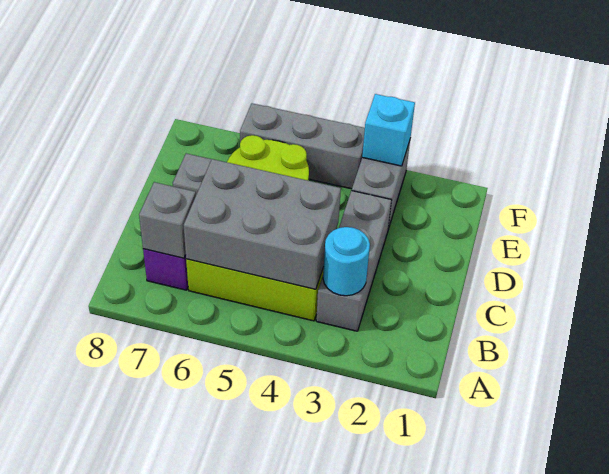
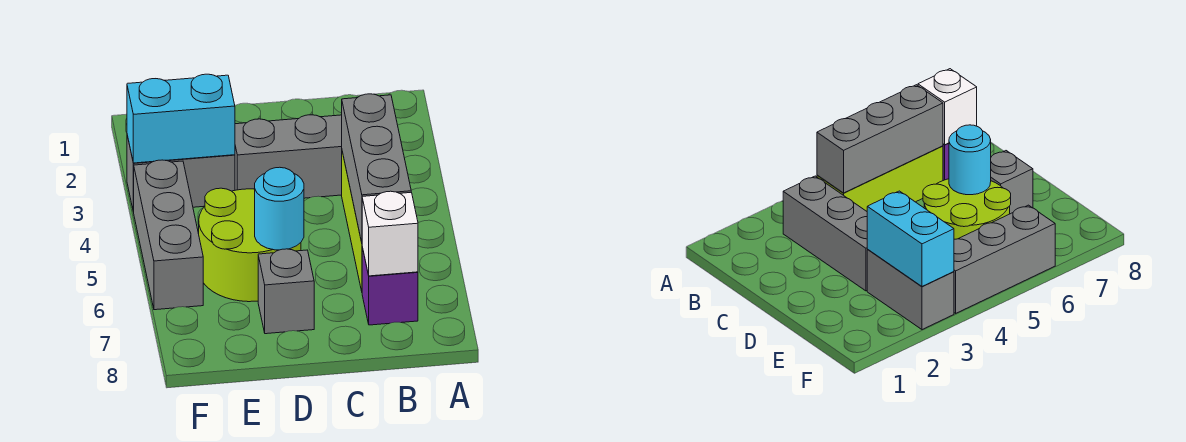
cyan 1x1 round brick [323,227,370,296] -> cyan 1x1 round brick moved to [255,167,304,250]
grey 2x3 brick [184,159,341,289] -> grey 1x3 brick [342,94,411,242]
grey 1x1 brick [139,182,196,258] -> white 1x1 brick [362,191,418,276]
cyan 1x1 brick [362,94,415,166] -> cyan 1x2 brick [127,74,235,163]

